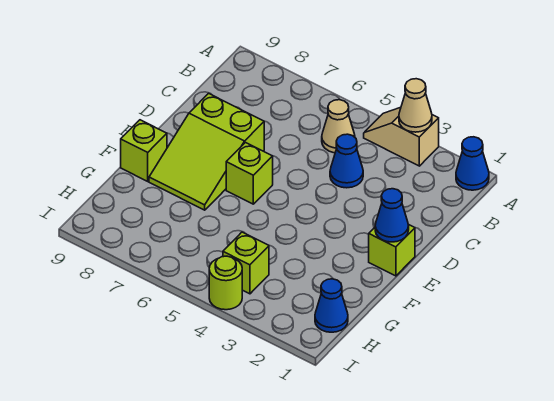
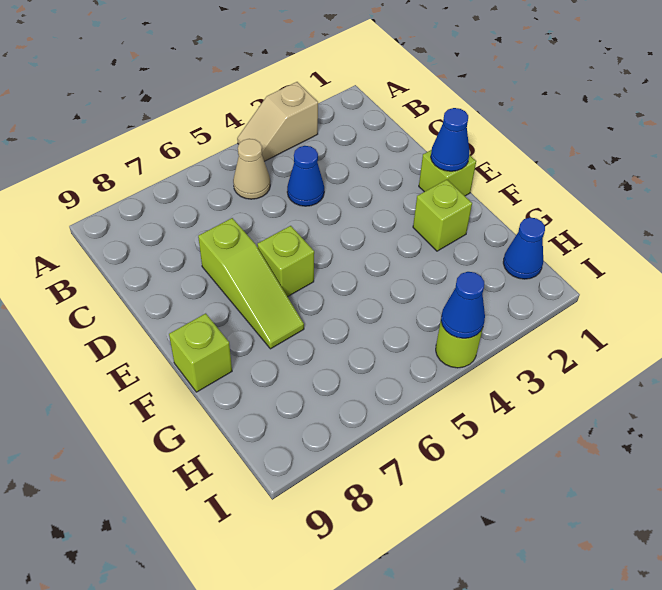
blue 1x1 cone [456,137,489,190] -> blue 1x1 cone moved to [441,272,485,338]
tan 1x1 cone [399,79,432,132] -> none
lime 2x3 slope [149,93,264,210] -> lime 1x3 slope [198,218,304,349]
lime 1x1 brick [223,232,269,294] -> lime 1x1 brick moved to [413,180,472,251]

